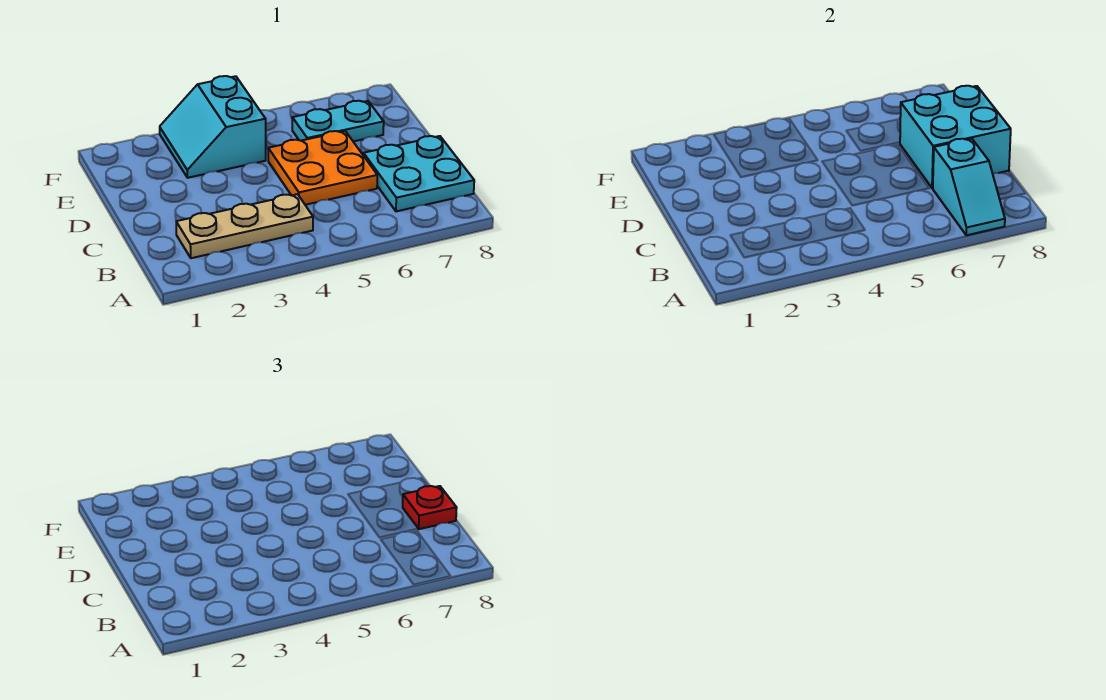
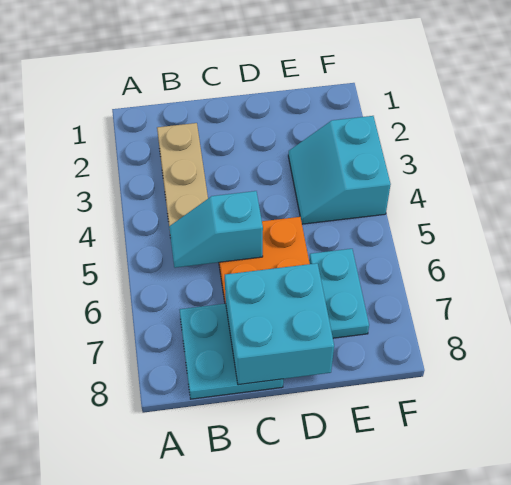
cyan 1x2 slope [933,139,1005,235] -> cyan 1x2 slope moved to [169,191,263,268]
red 1x1 plate [403,486,457,529] -> none
cyan 2x2 slope [160,76,266,178] -> cyan 2x2 slope turned to [288,116,391,224]

